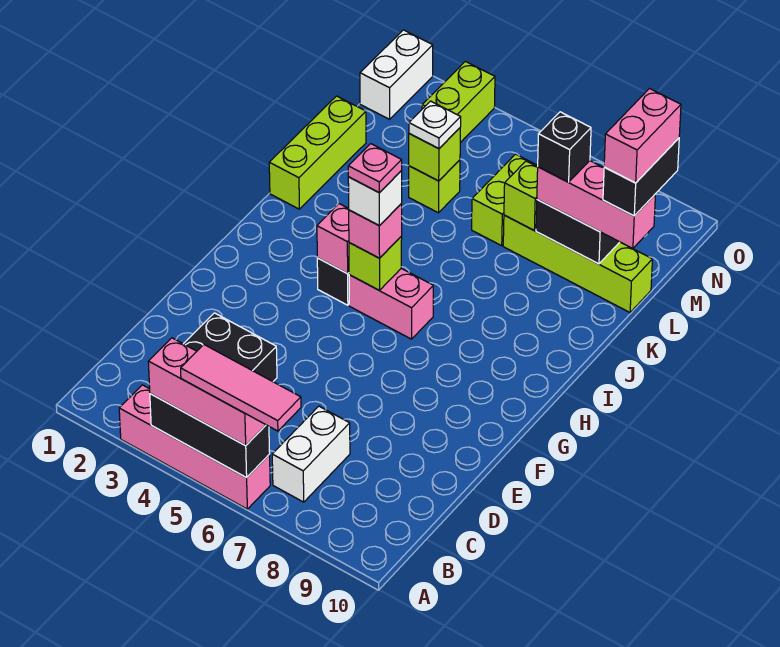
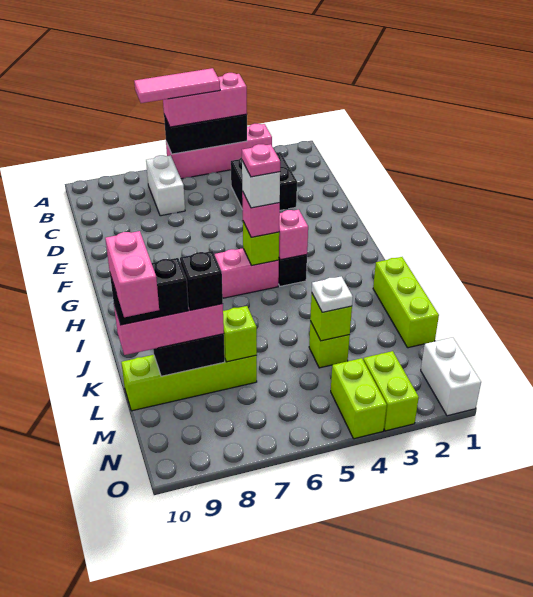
lime 1x2 brick [472,154,538,246] -> lime 1x2 brick moved to [331,358,387,439]
black 1x2 brick [603,138,679,216] -> black 1x2 brick turned to [110,258,189,325]

